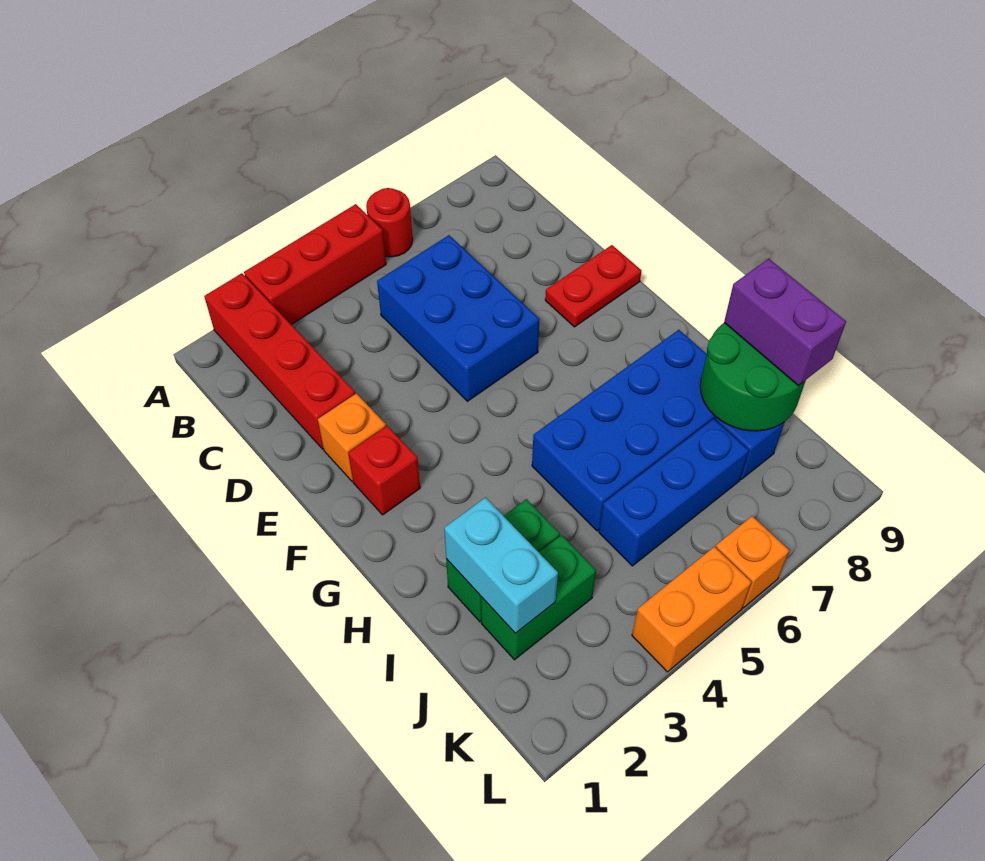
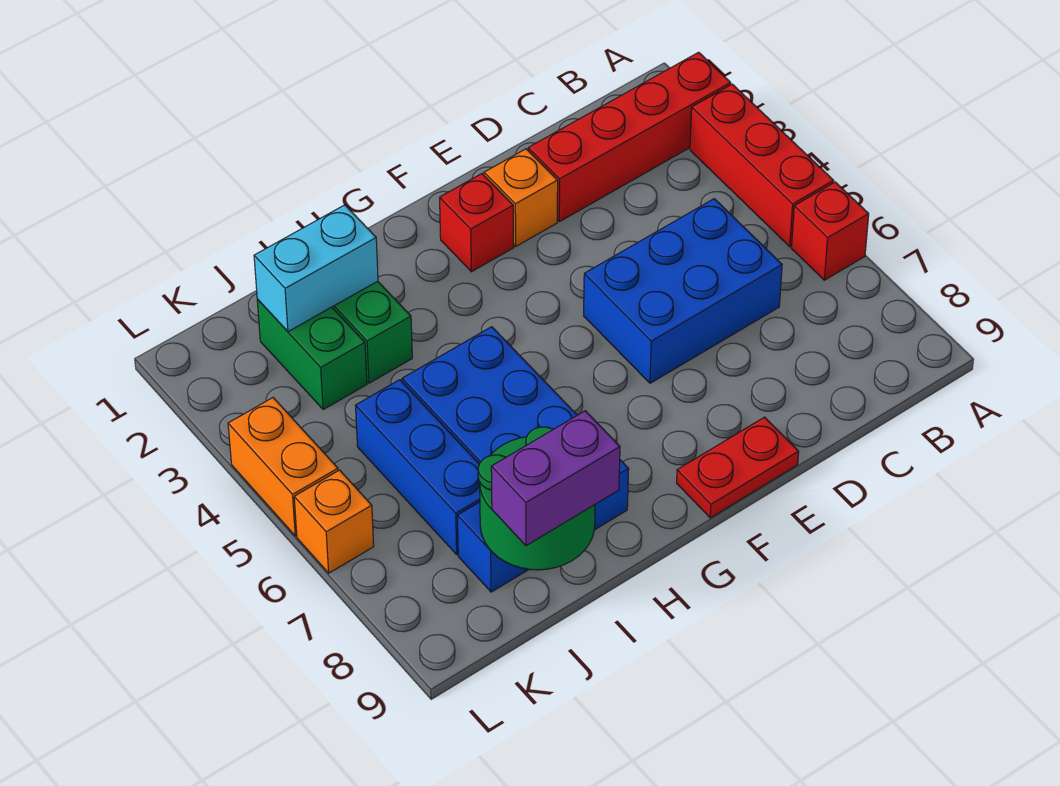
red 1x1 round brick [366,188,413,257] -> red 1x1 brick [791,182,869,280]
red 1x2 plate [545,245,641,327] -> red 1x2 plate turned to [677,417,799,518]

